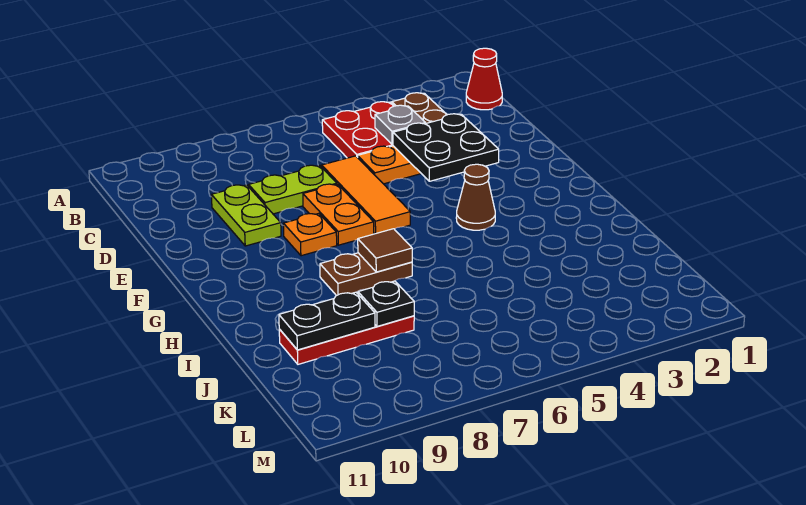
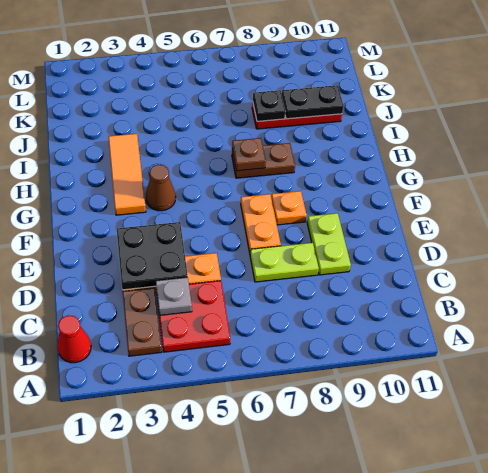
orange 1x3 tile [322,156,410,234] -> orange 1x3 tile moved to [108,134,146,215]
brown 1x1 tile [358,229,412,272] -> brown 1x1 plate [232,138,266,171]

